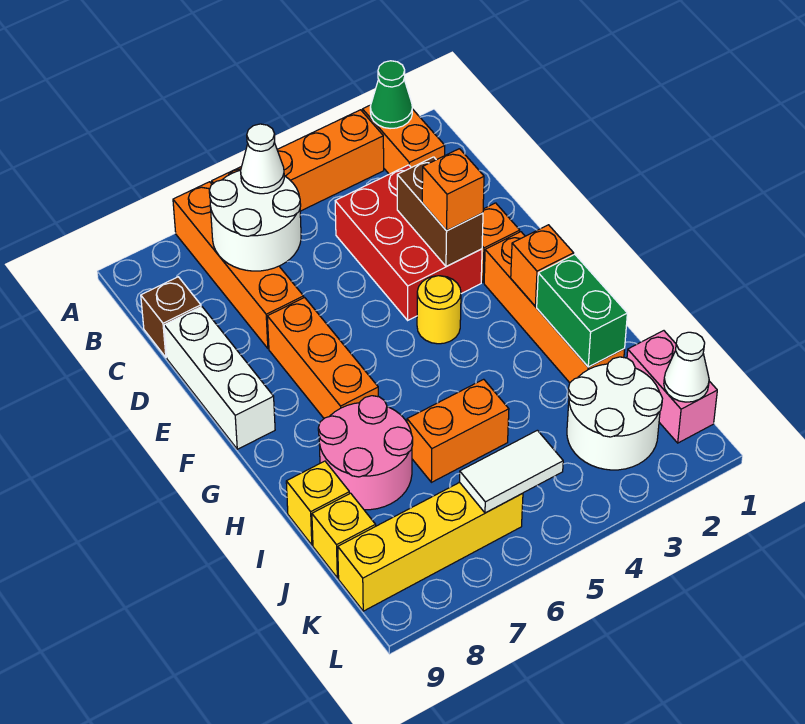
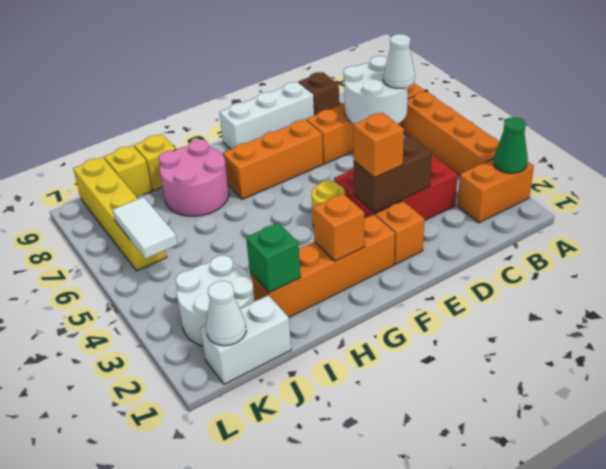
green 1x2 brick [537,254,627,367] -> green 1x1 brick [246,223,301,293]
orange 1x2 brick [407,379,509,482] -> none
pink 1x2 brick [627,331,717,443] -> white 1x2 brick [200,295,291,384]

